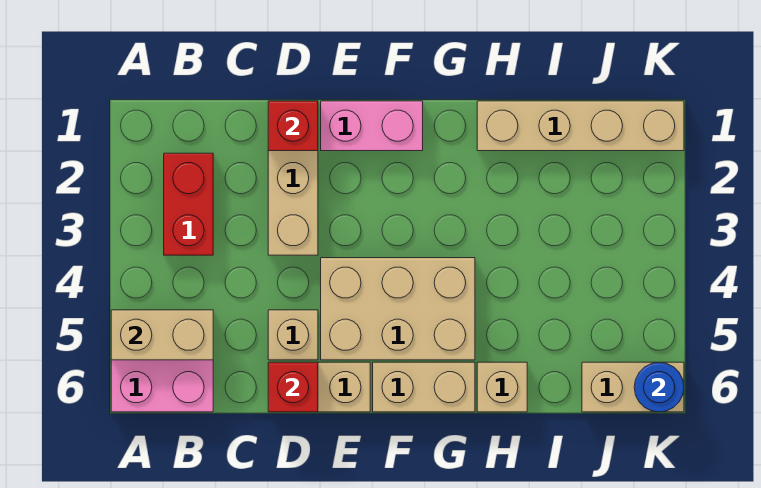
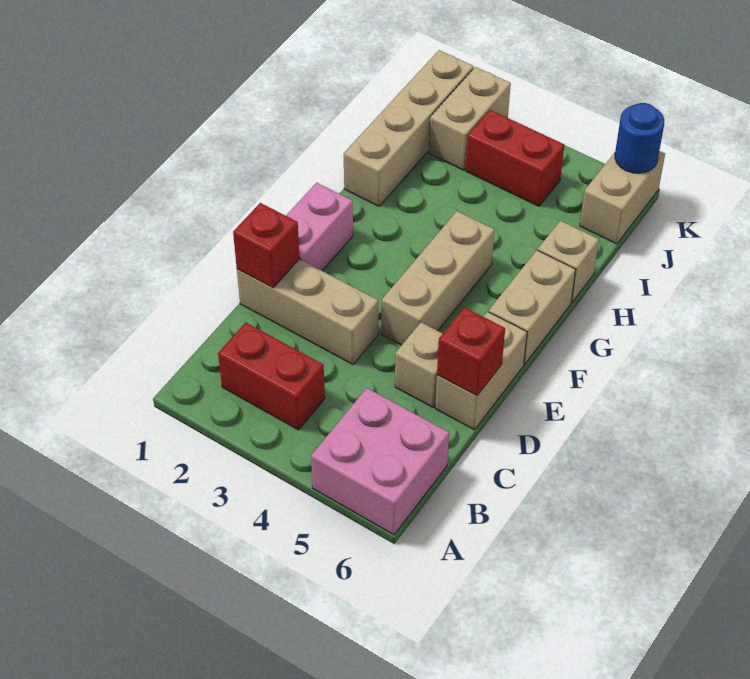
tan 1x2 brick [111,310,213,360] -> tan 1x2 brick moved to [429,67,511,170]
tan 2x3 brick [321,258,475,360] -> tan 1x3 brick [381,211,494,345]
none -> red 1x2 brick [466,110,564,206]

